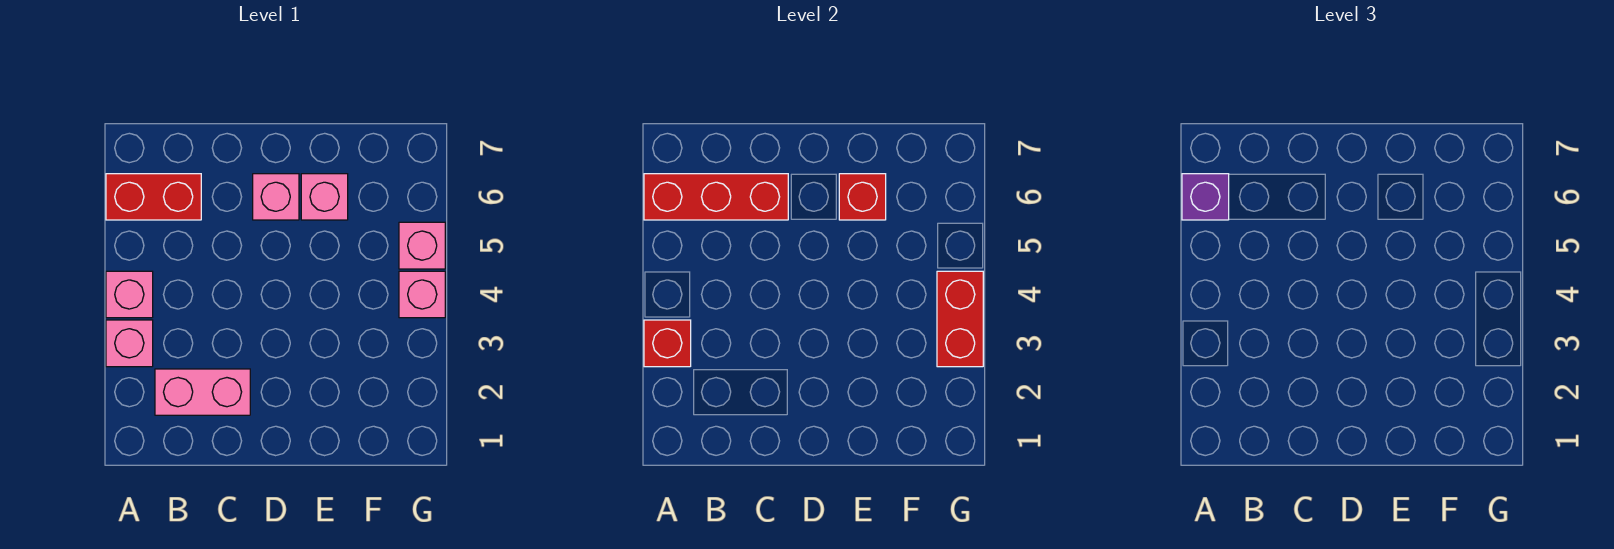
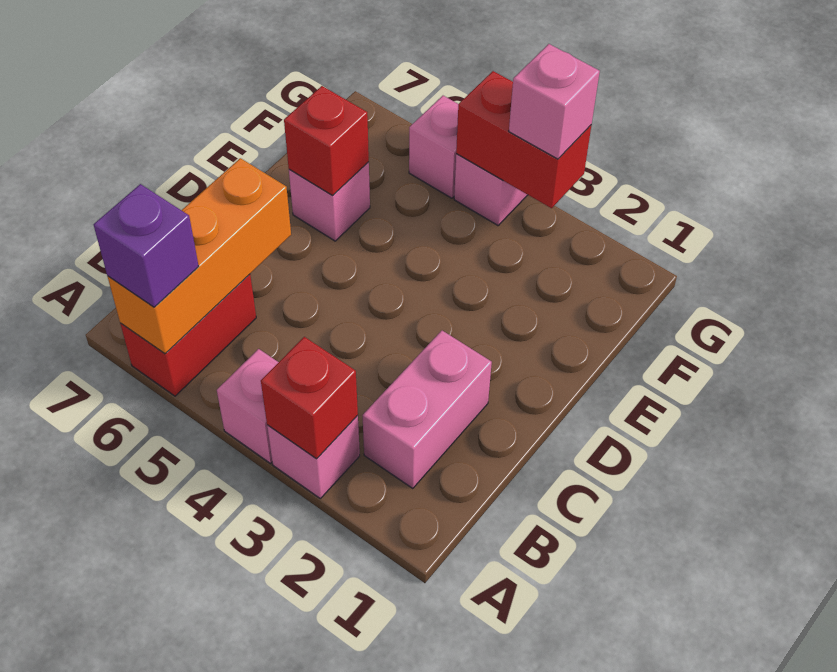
red 1x3 brick [644,174,788,220] -> orange 1x3 brick [107,158,291,354]
pink 1x1 brick [253,174,299,220] -> pink 1x1 brick moved to [509,44,600,159]

